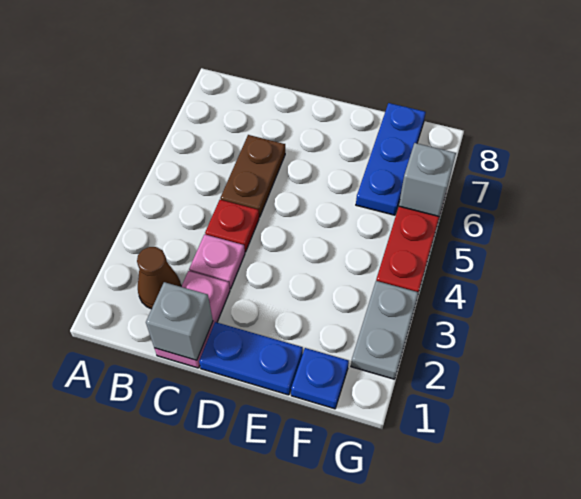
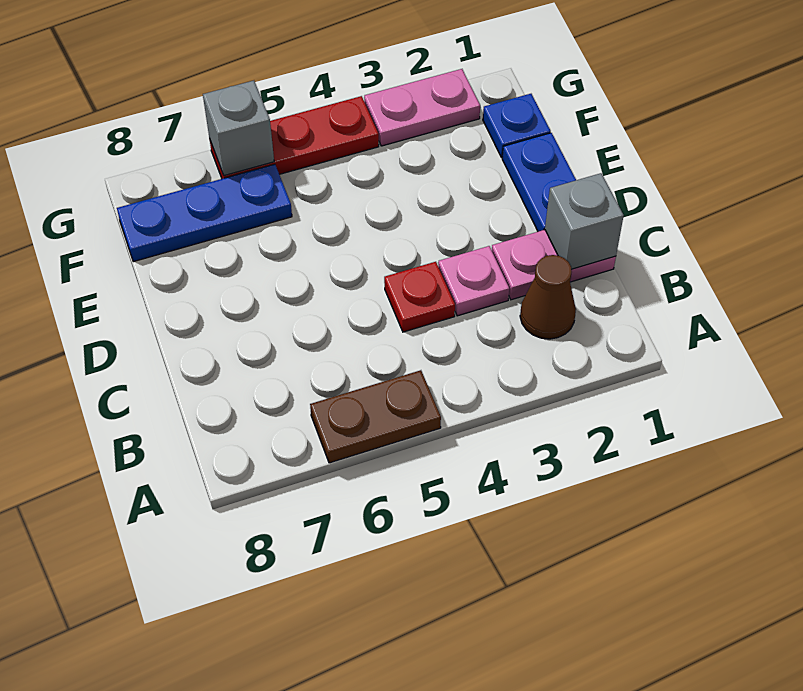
brown 1x2 plate [220,135,285,217] -> brown 1x2 plate moved to [310,370,441,463]
grey 1x2 plate [351,281,418,379] -> pink 1x2 plate [364,69,480,146]

